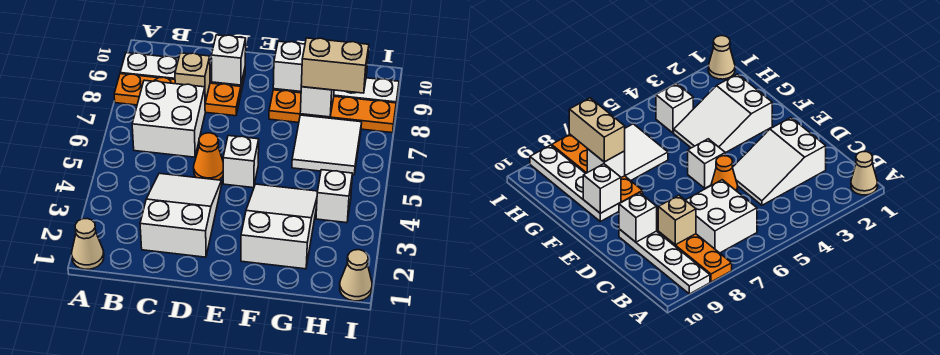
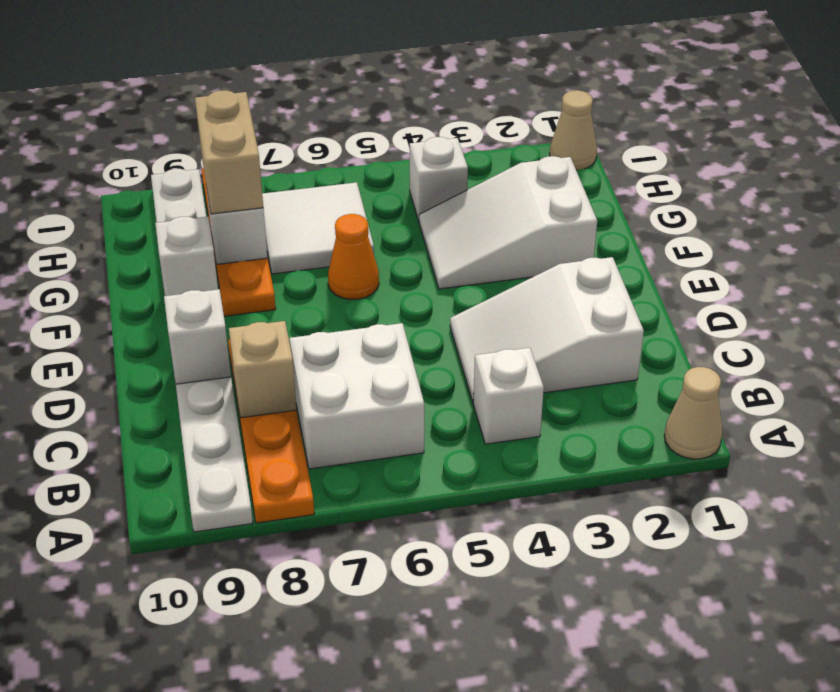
orange 1x1 cone [194,133,223,180] -> orange 1x1 cone moved to [328,214,379,299]
white 1x1 brick [223,136,259,188] -> white 1x1 brick moved to [473,348,544,444]

